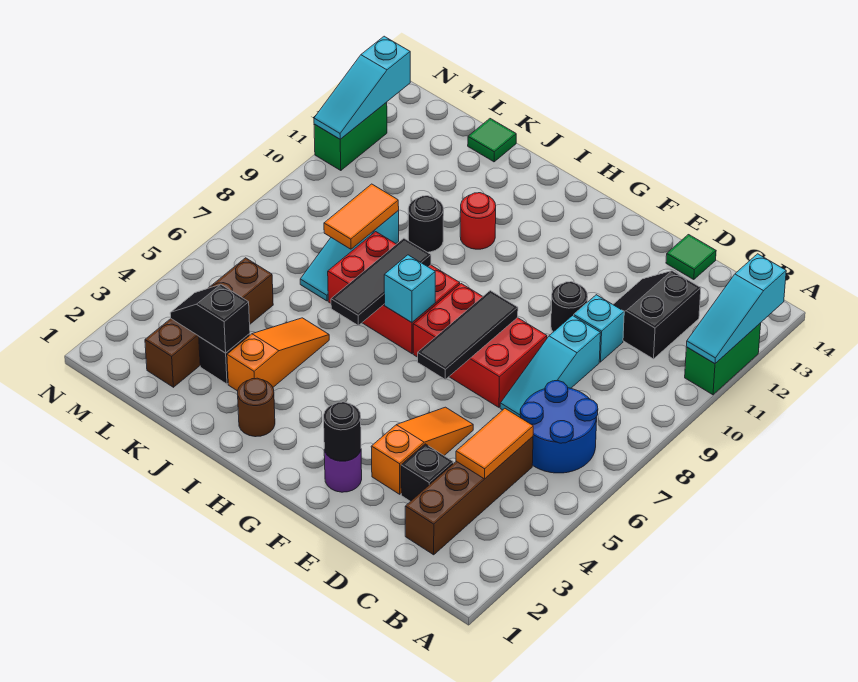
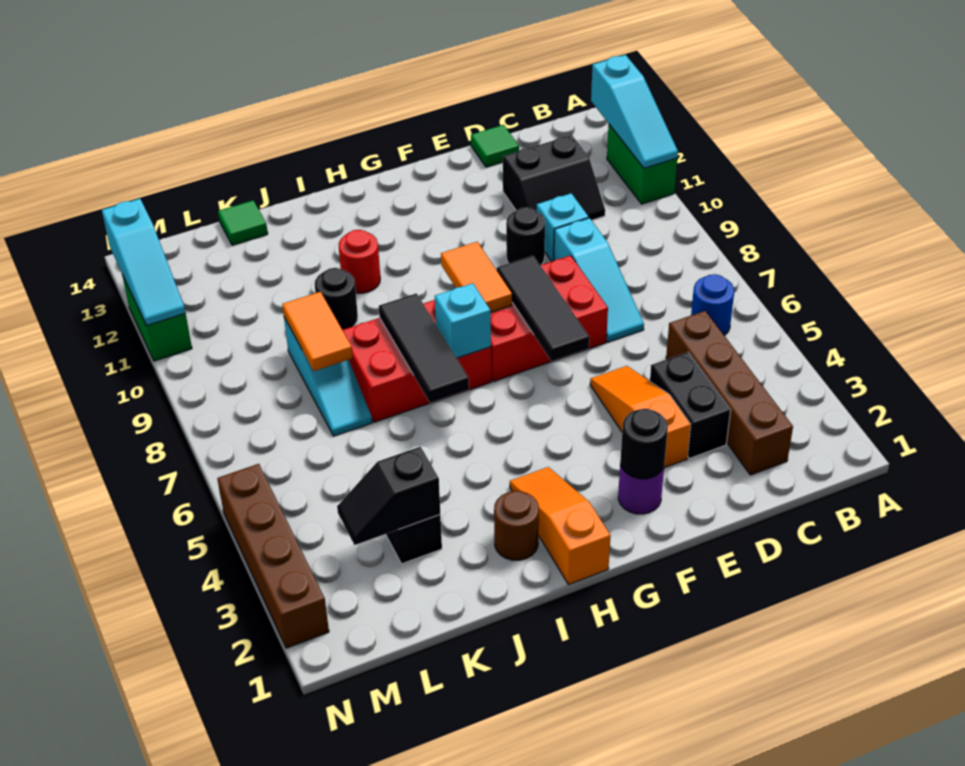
blue 2x2 round brick [520,381,598,473] -> blue 1x1 round brick [691,274,734,336]
orange 1x2 tile [456,409,533,479] -> orange 1x2 tile moved to [441,242,512,312]
black 2x2 slope [613,271,701,359] -> black 2x2 slope turned to [503,135,605,220]
black 1x1 brick [401,444,453,501] -> black 1x2 brick [650,352,731,459]
orange 1x3 slope [227,318,329,391] -> orange 1x3 slope moved to [510,467,611,585]
brown 1x4 brick [145,258,273,387] -> brown 1x4 brick moved to [217,464,329,648]

